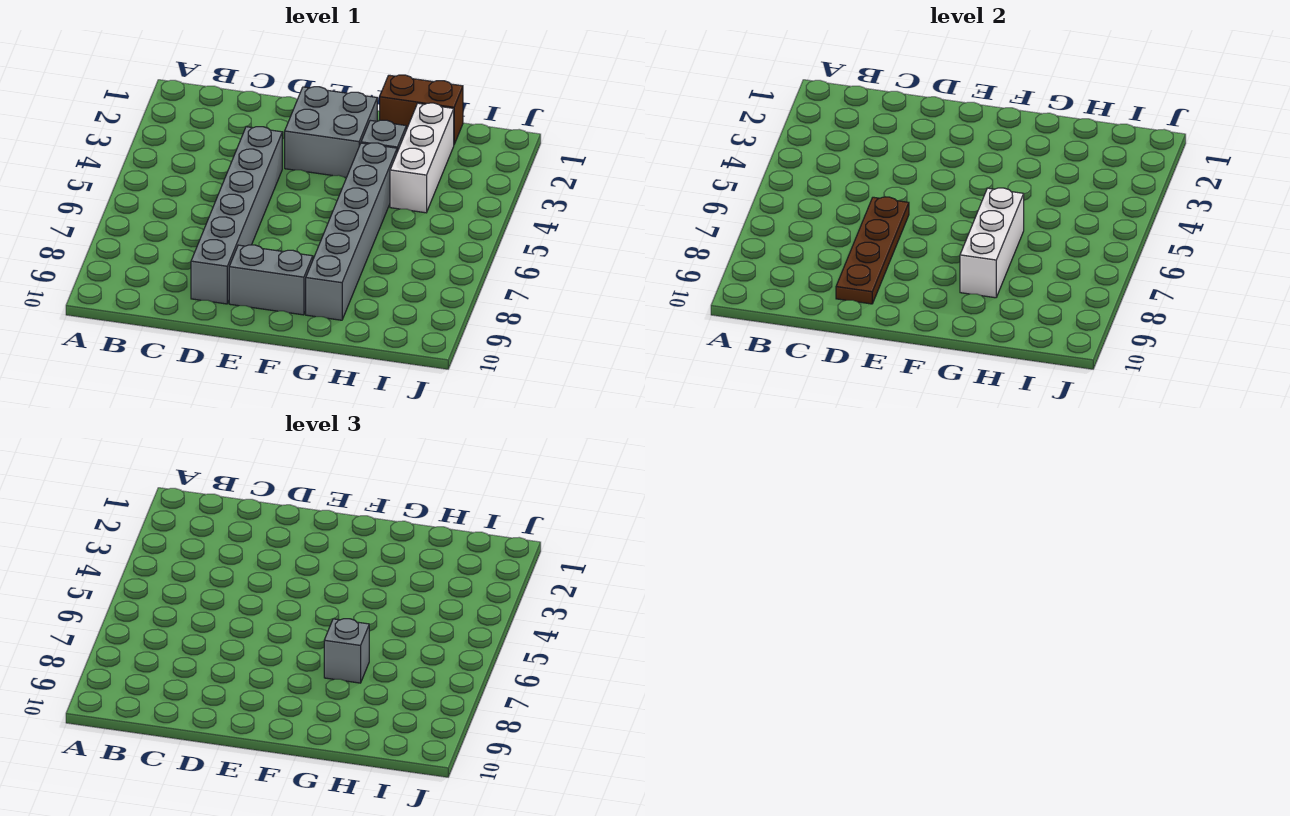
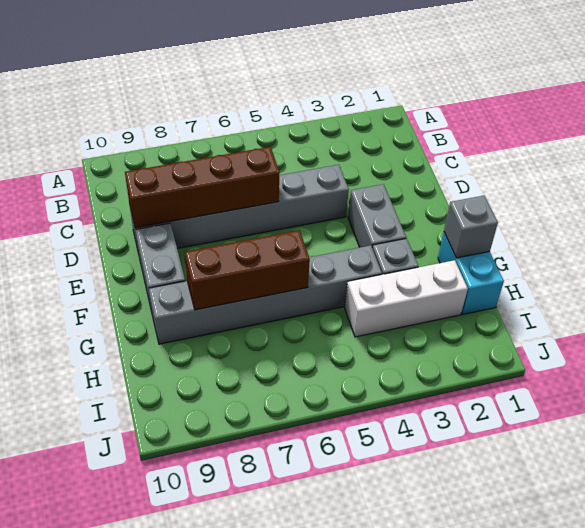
brown 1x4 plate [836,197,909,304] -> brown 1x4 brick [125,147,279,228]
grey 2x2 brick [285,87,377,177] -> grey 1x2 brick [348,184,406,247]
brown 1x2 brick [380,75,463,144] -> cyan 1x2 brick [438,233,504,314]
white 1x3 brick [960,188,1024,298] -> brown 1x3 brick [185,230,310,310]
grey 1x1 brick [324,619,369,683] -> grey 1x1 brick moved to [444,196,498,258]

